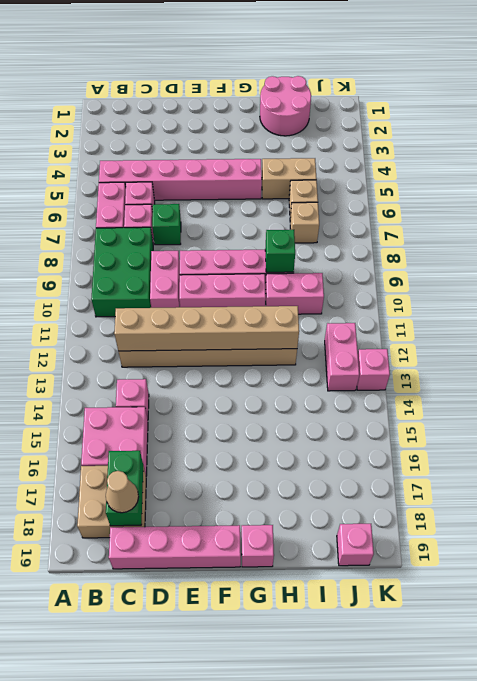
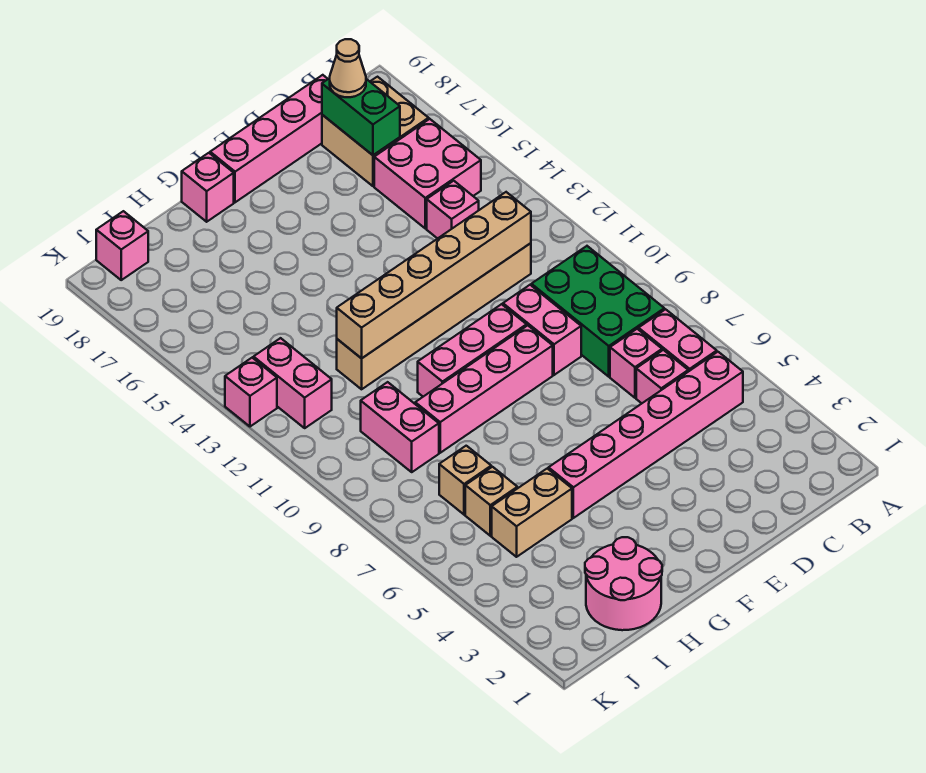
green 1x1 brick [152,204,181,245] -> none
green 1x1 brick [265,230,295,272] -> none
pink 1x2 brick [265,273,324,314] -> pink 1x2 brick turned to [361,382,439,472]

